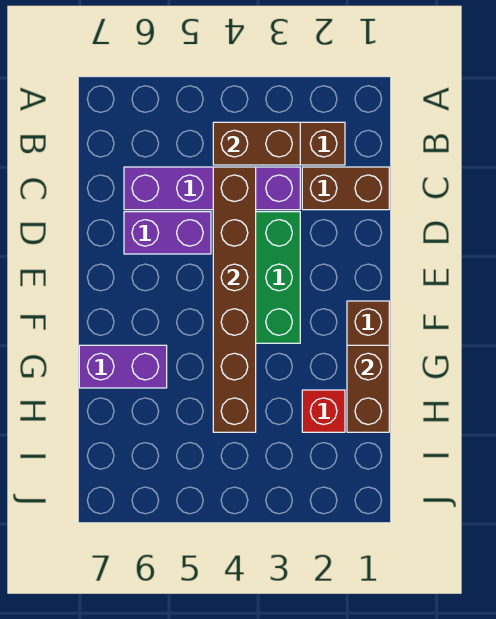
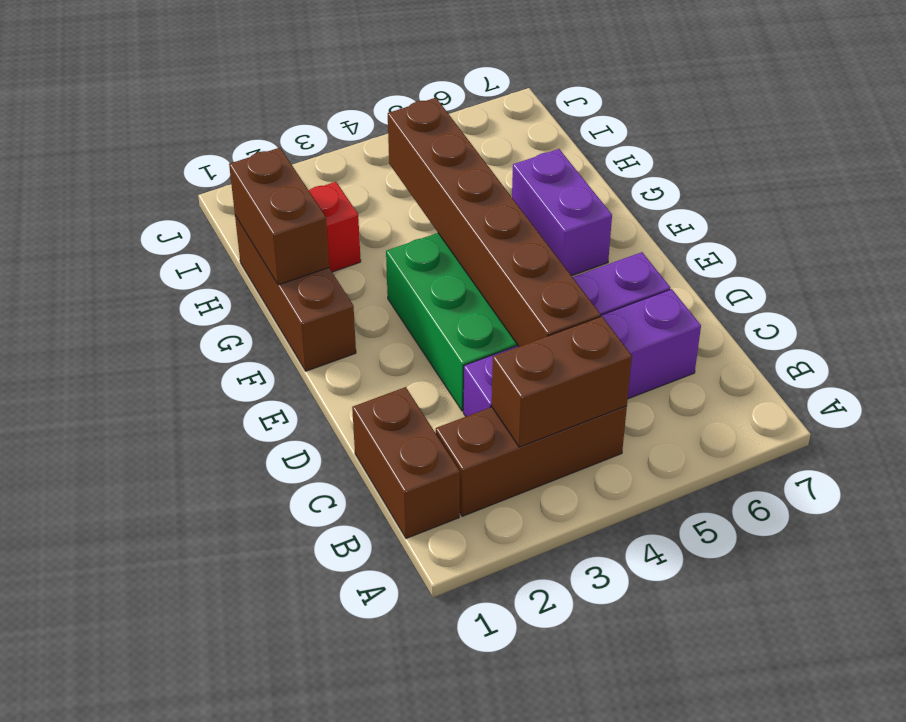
brown 1x2 brick [302,167,389,210] -> brown 1x2 brick turned to [352,387,460,539]
purple 1x2 brick [79,345,167,388] -> purple 1x2 brick turned to [512,149,612,276]

